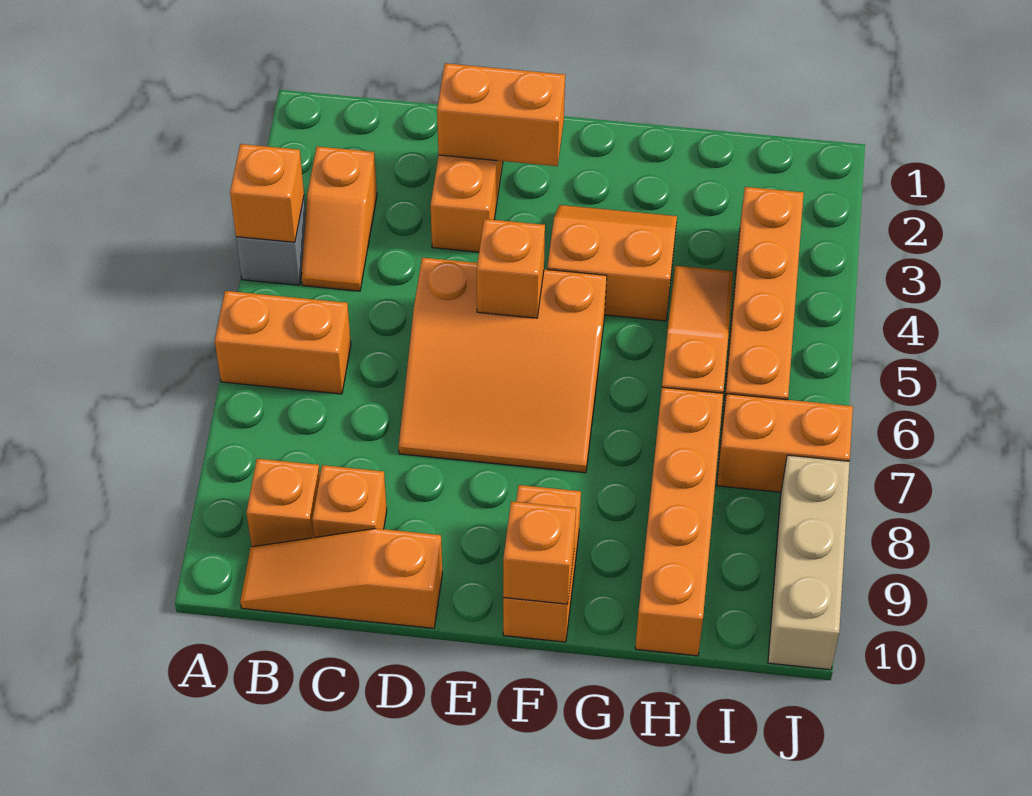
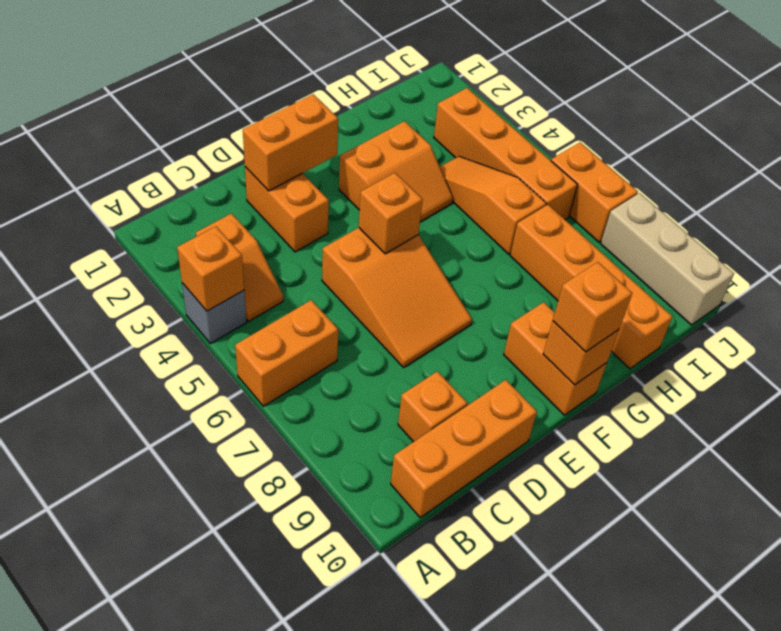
orange 1x1 brick [246,459,320,547] -> orange 1x1 brick moved to [553,262,632,352]
orange 1x3 slope [240,529,442,628] -> orange 1x3 brick [391,380,537,518]
orange 3x3 slope [399,258,607,473] -> orange 2x3 slope [322,228,472,367]
orange 2x2 slope [547,205,677,321] -> orange 2x2 slope turned to [339,121,453,222]
orange 1x2 brick [717,394,853,492] -> orange 1x2 brick turned to [551,142,638,242]

